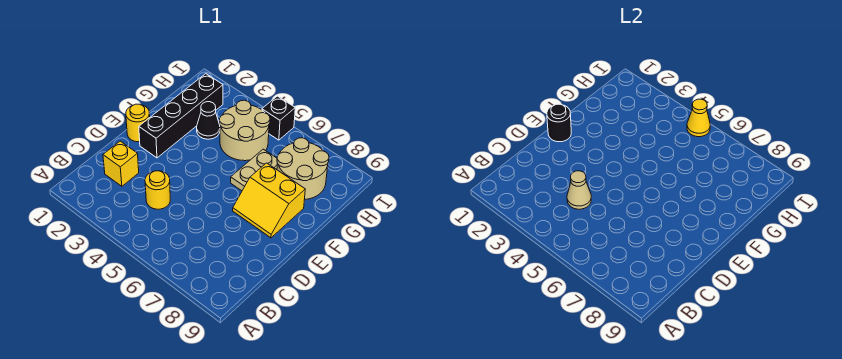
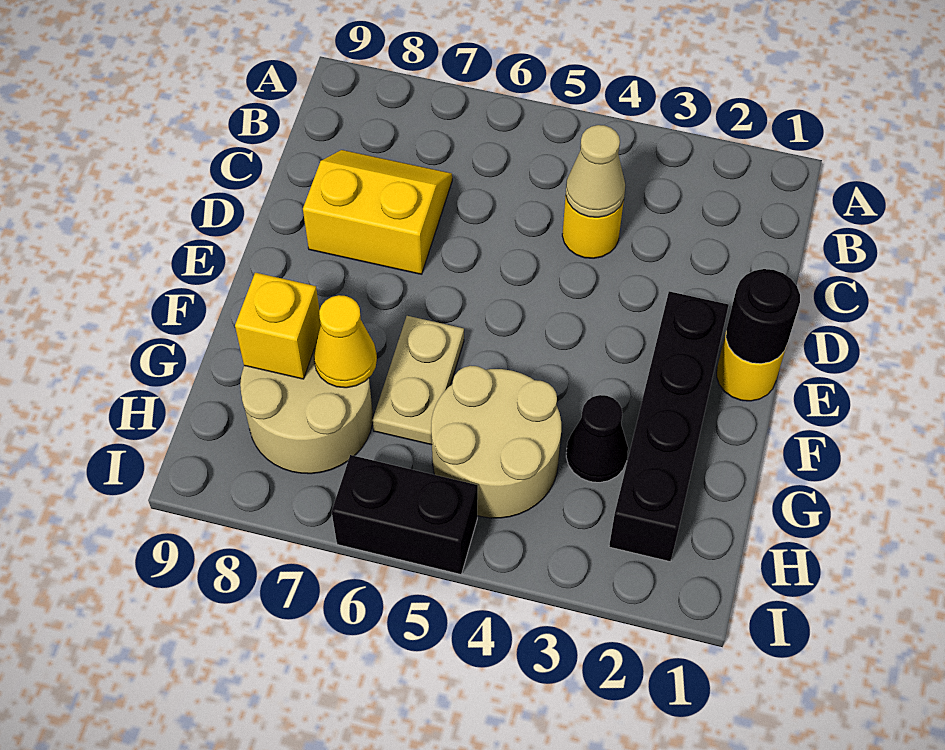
yellow 1x1 brick [103,141,139,186] -> yellow 1x1 brick moved to [235,273,321,379]
yellow 2x2 slope [233,163,305,238] -> yellow 2x2 slope moved to [303,150,452,274]
black 1x1 brick [262,96,295,140] -> black 1x2 brick [332,455,478,574]
yellow 1x1 cone [687,99,710,137] -> yellow 1x1 cone moved to [314,295,377,388]

